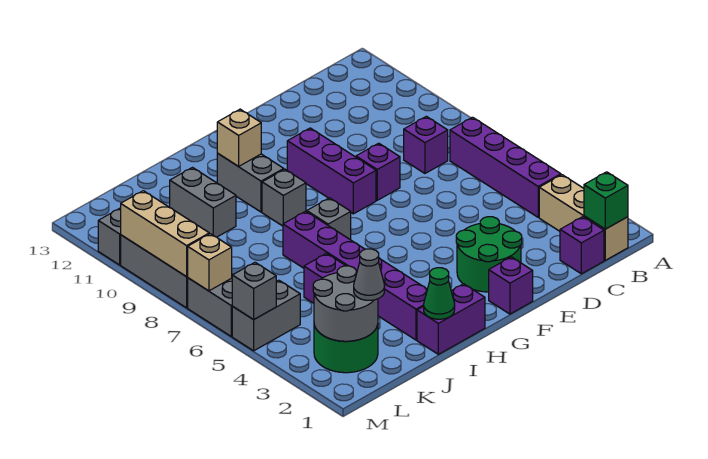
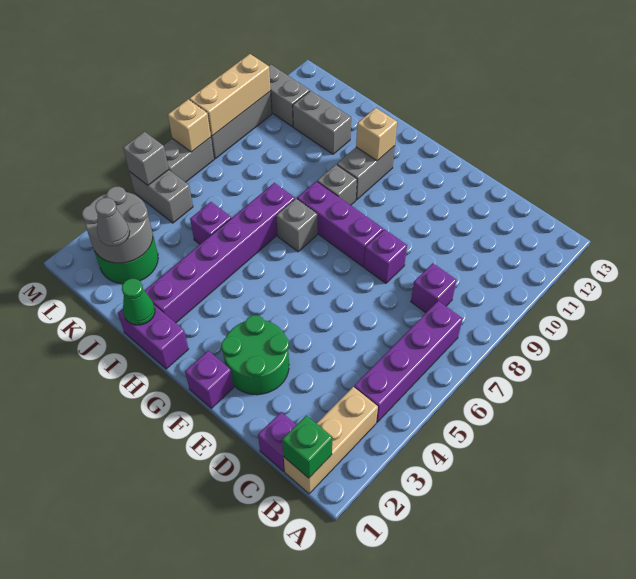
purple 1x3 brick [287,128,376,214] -> purple 1x3 brick turned to [297,181,383,267]
grey 1x2 brick [170,168,236,237] -> grey 1x2 brick turned to [293,91,351,154]

